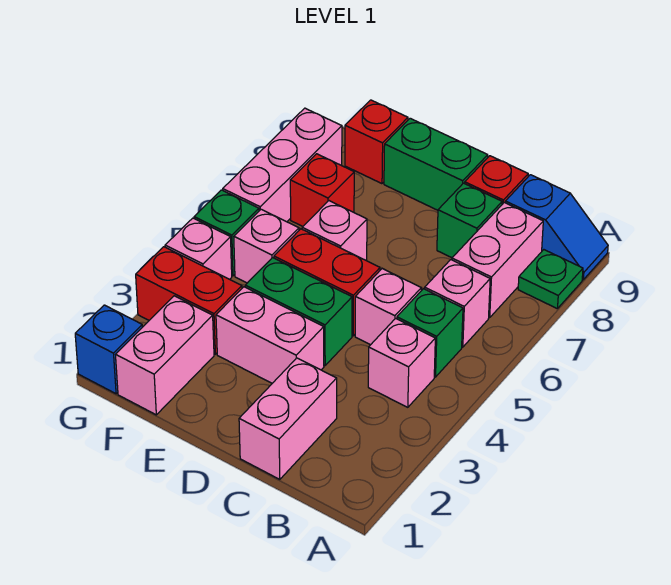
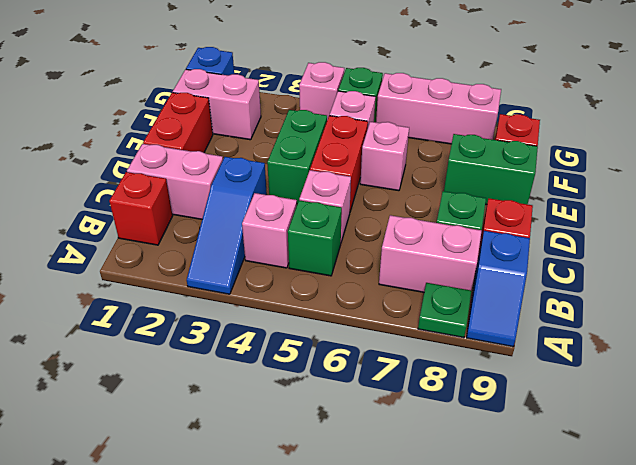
none -> blue 1x3 slope [187,157,267,294]
pink 1x1 brick [425,260,490,347] -> none
pink 1x2 brick [216,287,324,383] -> none
green 1x2 brick [384,118,488,210] -> green 1x2 brick turned to [444,134,538,205]
red 1x2 brick [136,247,242,354] -> red 1x2 brick moved to [143,93,213,153]
red 1x1 brick [290,154,354,226] -> red 1x1 brick moved to [109,172,173,245]

